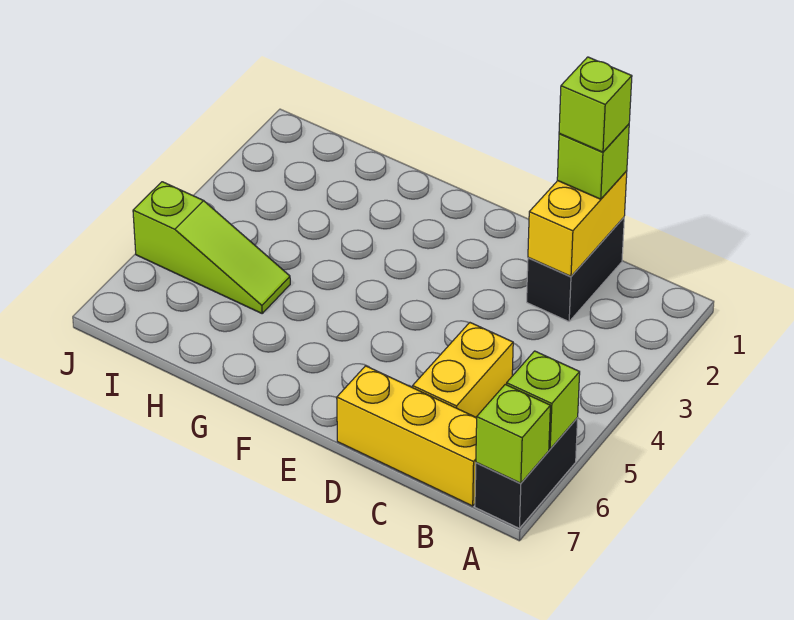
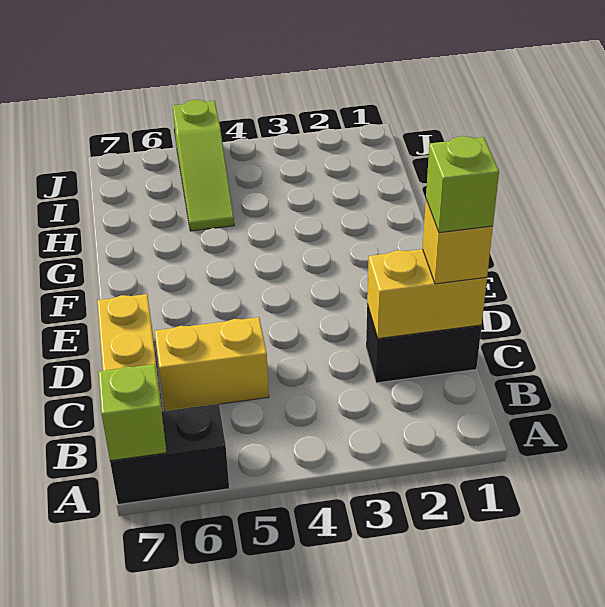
lime 1x1 brick [507,351,580,449] -> none
lime 1x1 brick [557,124,629,199] -> yellow 1x1 brick [423,200,493,284]

